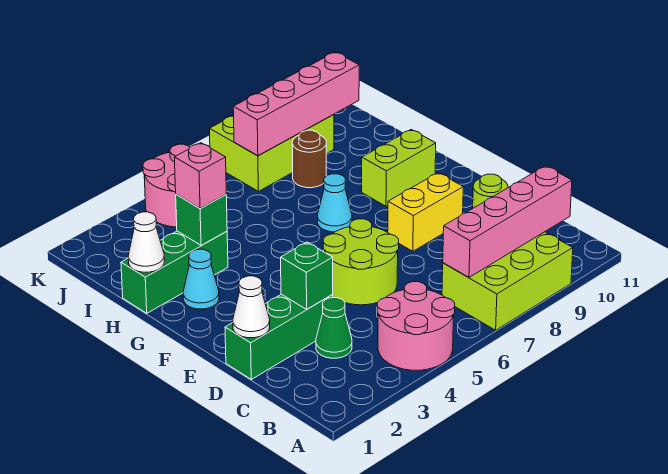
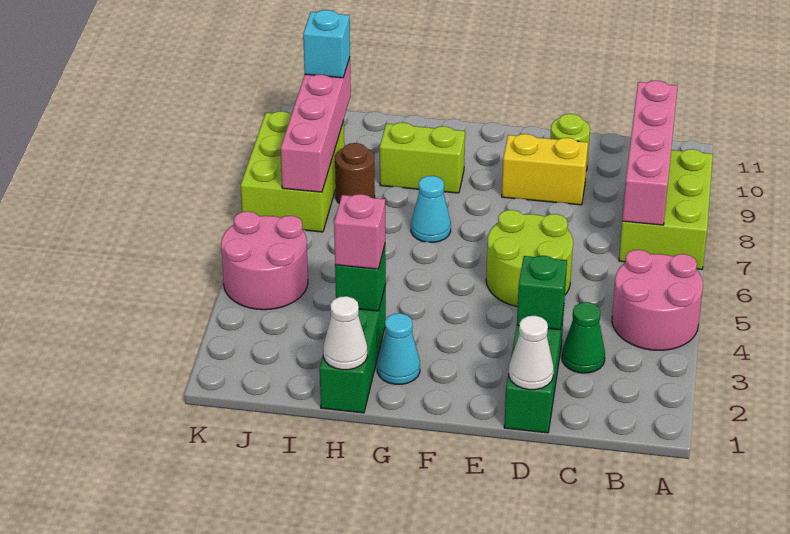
yellow 1x2 brick [388,173,463,251] -> yellow 1x2 brick turned to [502,134,588,205]
lime 1x2 brick [362,130,436,206] -> lime 1x2 brick turned to [380,122,465,193]
none -> cyan 1x1 brick [303,10,350,78]

